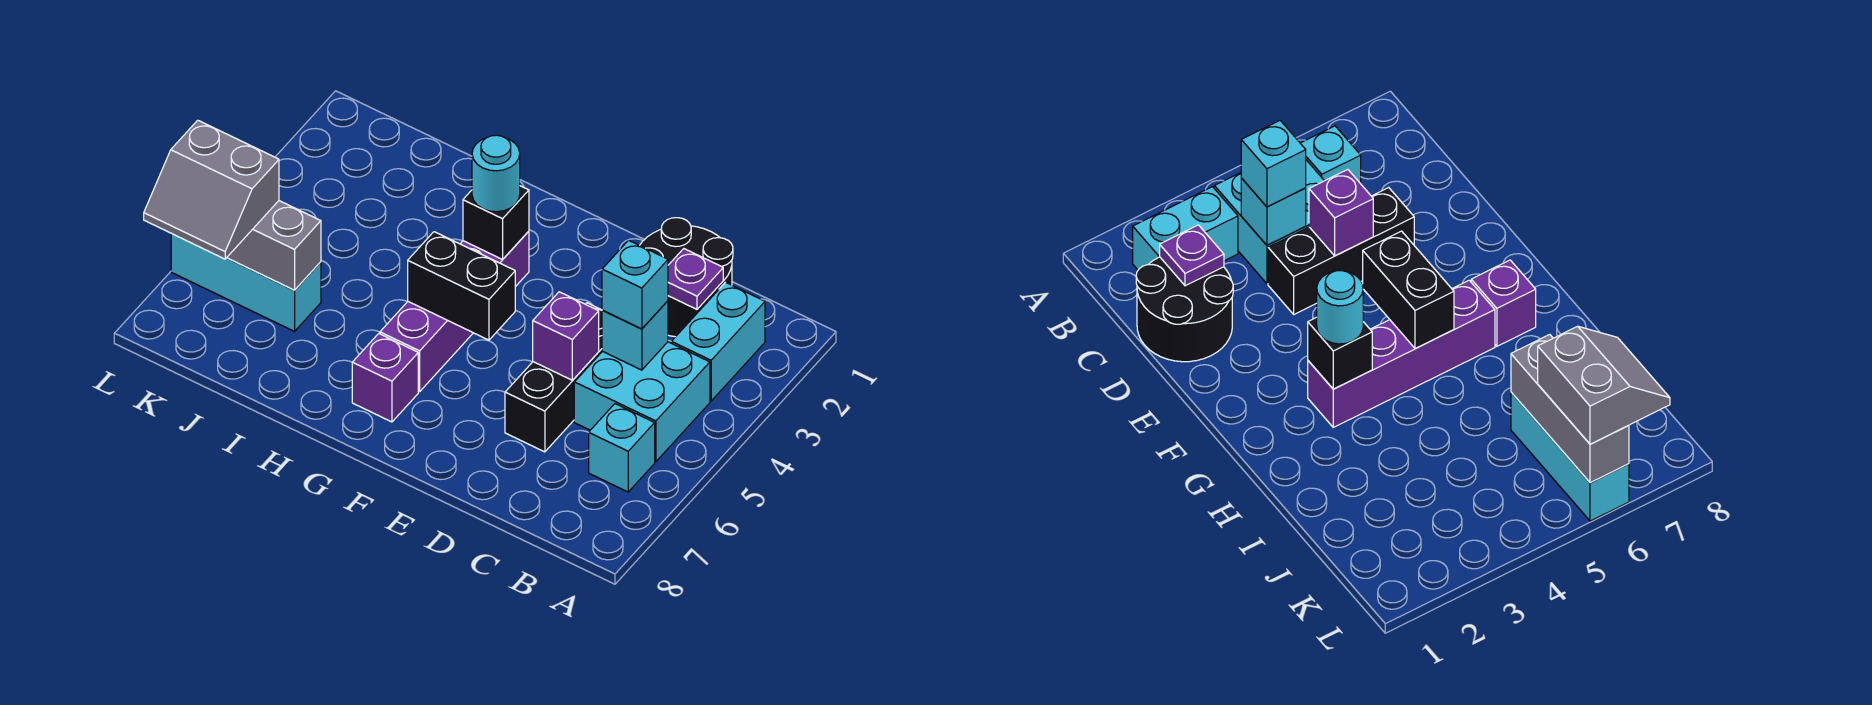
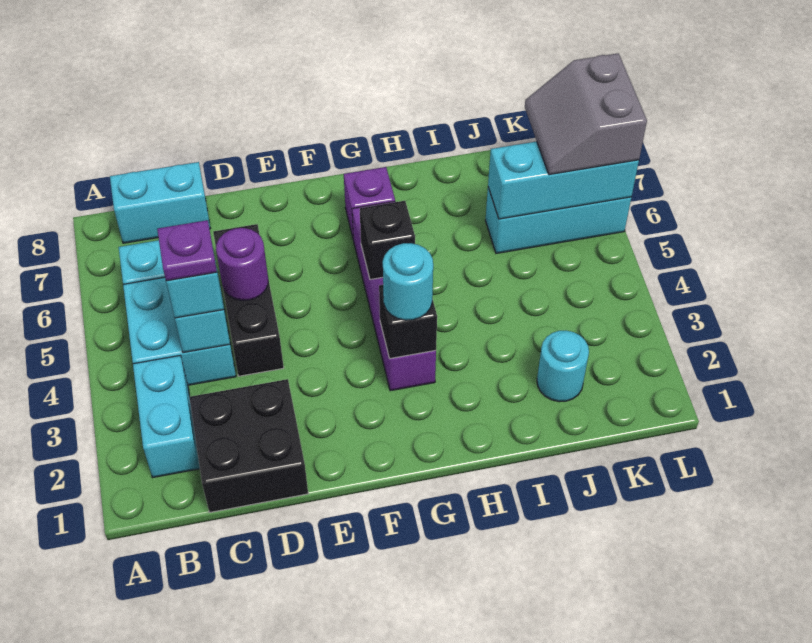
none -> cyan 1x2 brick [110,162,211,243]
black 2x2 round brick [640,218,733,337] -> black 2x2 brick [189,379,308,512]
purple 1x1 plate [668,249,723,309] -> purple 1x1 plate moved to [157,220,217,281]
purple 1x1 brick [533,292,599,380] -> purple 1x1 round brick [216,228,268,301]
black 1x2 brick [408,232,515,340] -> black 1x1 brick [360,201,415,279]
none -> cyan 1x1 round brick [537,331,589,402]
grey 1x3 brick [227,201,321,290] -> cyan 1x3 brick [488,142,639,219]
grey 2x2 slope [144,120,279,259] -> grey 2x2 slope turned to [525,53,647,175]

